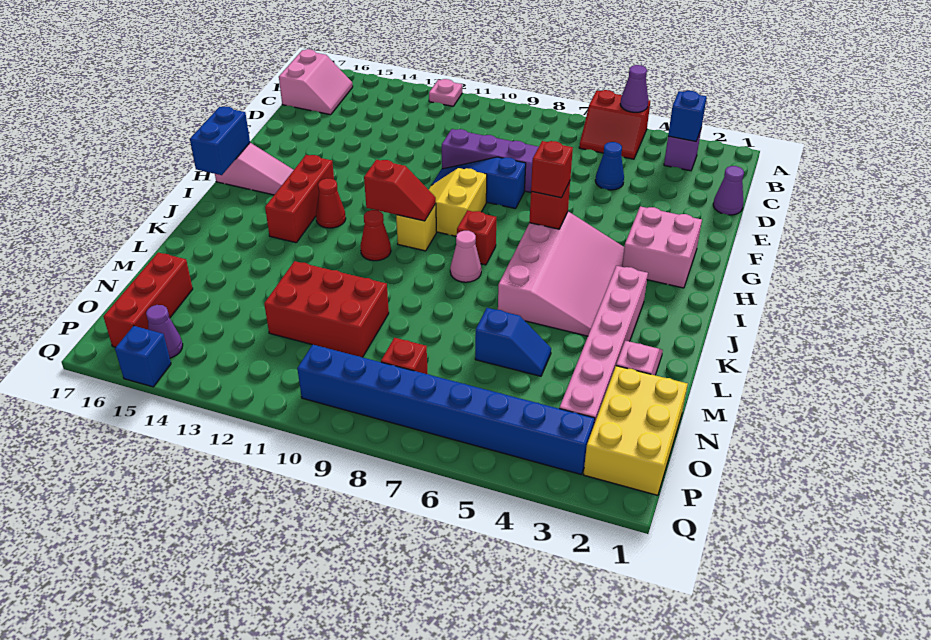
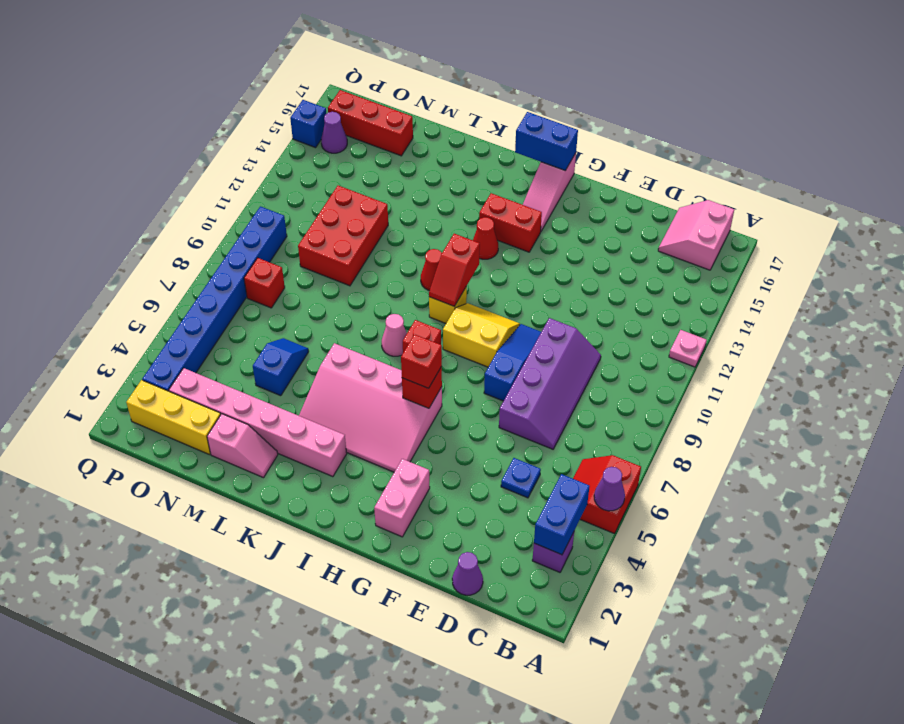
blue 1x1 brick [668,91,707,142] -> blue 1x2 brick [534,474,590,555]
pink 2x2 slope [279,49,353,115] -> pink 2x2 slope turned to [658,200,734,270]
blue 1x1 cone [595,142,624,190] -> blue 1x1 plate [501,458,541,498]
pink 2x2 brick [622,206,702,288] -> pink 1x2 brick [374,459,430,537]
red 1x3 brick [265,155,334,243] -> red 1x2 brick [479,193,542,252]
blue 1x2 slope [475,308,551,376] -> blue 1x2 slope turned to [253,338,309,396]
yellow 2x3 brick [583,366,688,495] -> yellow 1x3 brick [126,380,221,455]

